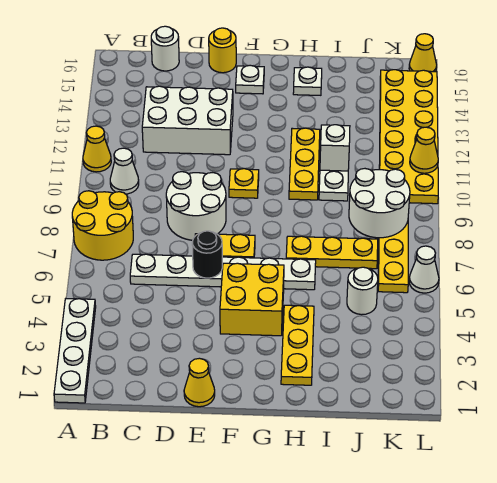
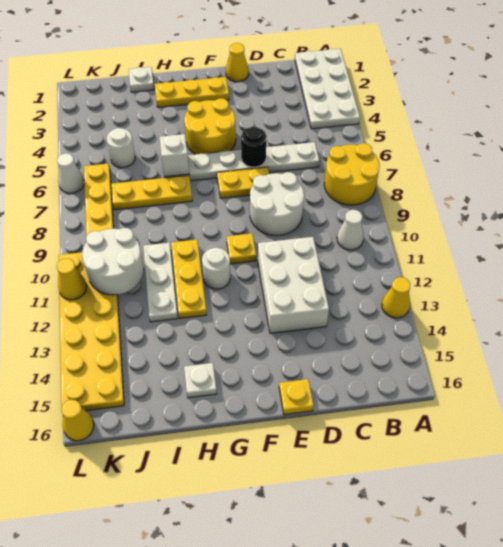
white 1x4 plate [54,299,96,403] -> white 2x4 plate [295,49,360,129]
yellow 1x1 cone [83,126,111,172] -> yellow 1x1 cone moved to [382,277,410,318]
white 2x3 brick [142,86,233,155] -> white 2x3 brick turned to [258,237,329,333]
white 1x1 round brick [151,26,179,71] -> white 1x1 round brick moved to [202,248,230,289]
yellow 1x1 round brick [209,28,236,73] -> yellow 1x1 plate [279,379,314,415]
yellow 2x2 brick [220,263,284,336] -> yellow 2x2 round brick [184,98,236,154]
white 1x1 plate [236,65,264,94] -> white 1x1 plate moved to [129,67,154,92]
yellow 1x3 plate [281,305,314,385] -> yellow 1x3 plate turned to [155,77,229,107]
white 1x1 brick [320,125,350,171] -> white 1x1 brick moved to [160,134,189,177]
white 2x2 round brick [349,169,410,238] -> white 2x2 round brick moved to [82,228,144,295]

